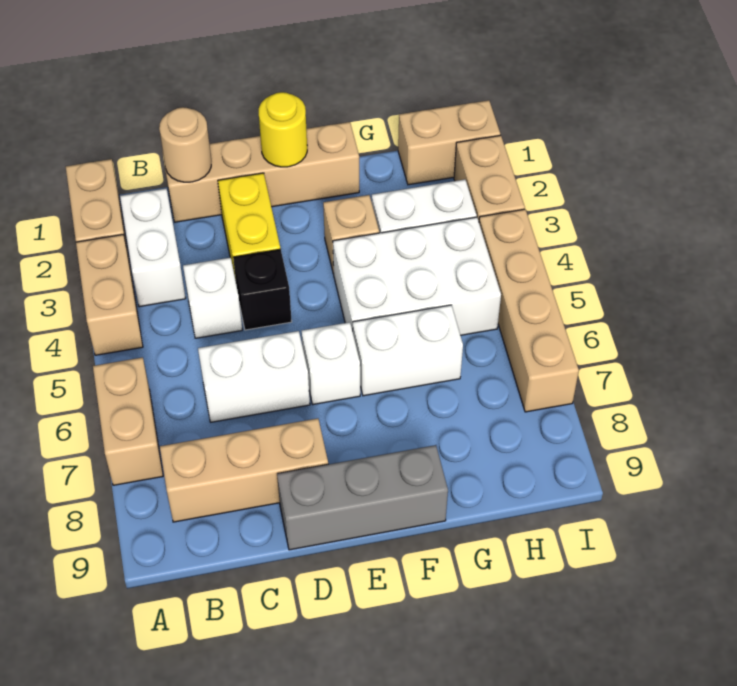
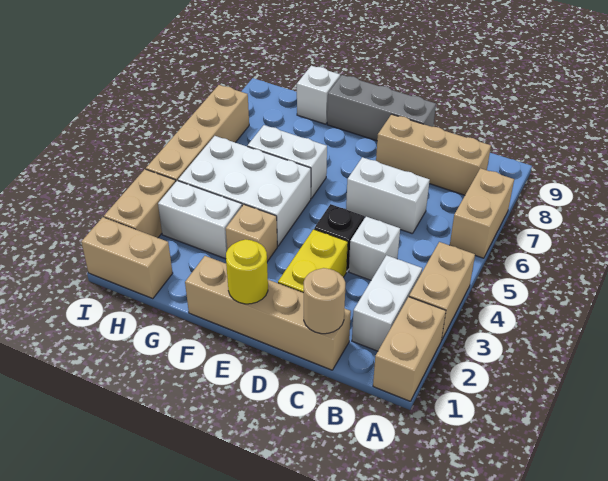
white 1x1 brick [302,322,360,404] -> white 1x1 brick moved to [297,66,340,124]

